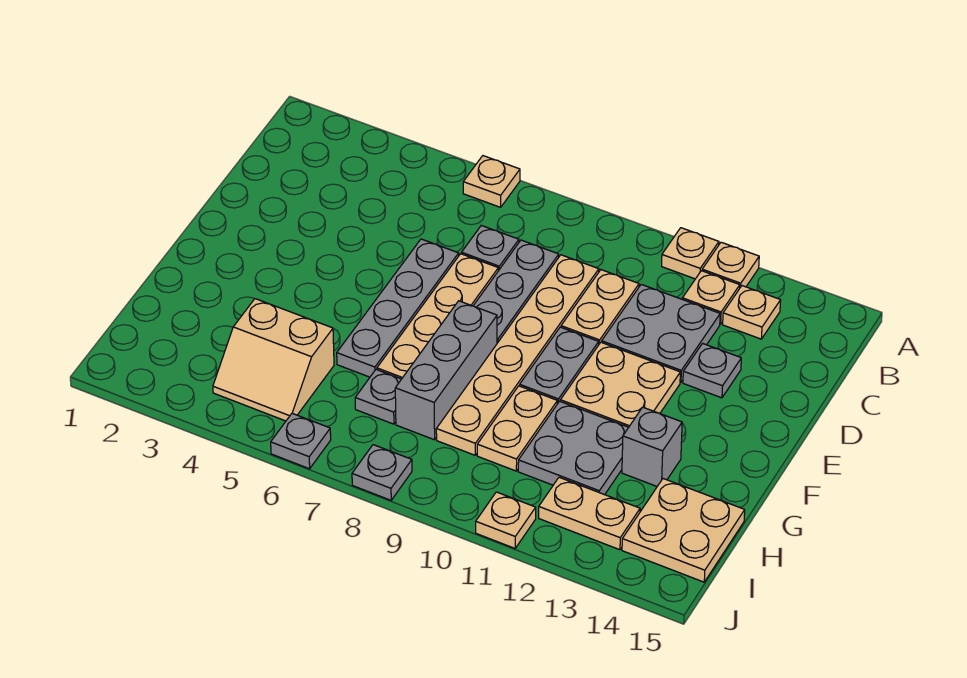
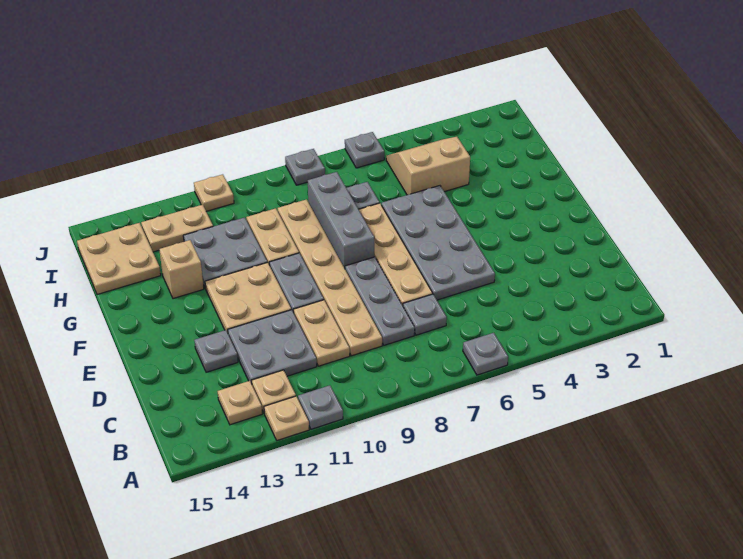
tan 1x1 plate [463,156,520,207] -> grey 1x1 plate [463,333,508,375]
tan 1x1 plate [662,228,719,279] -> grey 1x1 plate [298,385,343,429]
grey 1x4 plate [337,239,459,377] -> grey 2x4 plate [382,186,495,300]
grey 1x1 brick [622,407,682,486] -> tan 1x1 brick [159,240,204,299]

